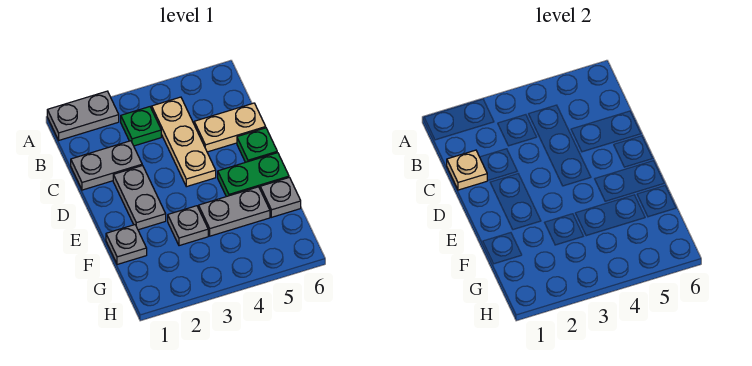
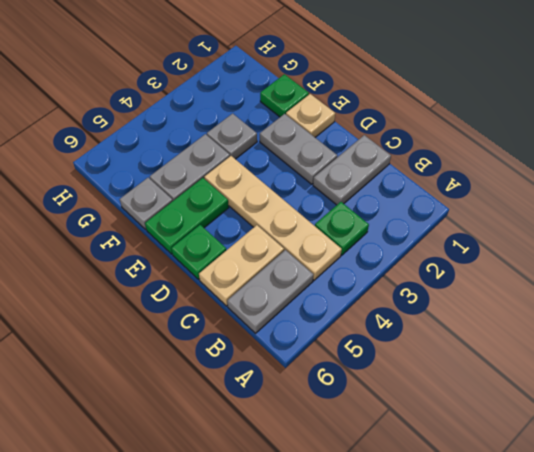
grey 1x2 plate [47,91,119,140] -> grey 1x2 plate moved to [227,250,313,333]
tan 1x3 plate [152,97,216,187] -> tan 1x4 plate [204,156,342,280]
tan 1x1 plate [447,150,487,190] -> tan 1x1 plate moved to [286,94,335,137]
grey 1x1 plate [106,225,147,264] -> green 1x1 plate [260,74,309,117]

